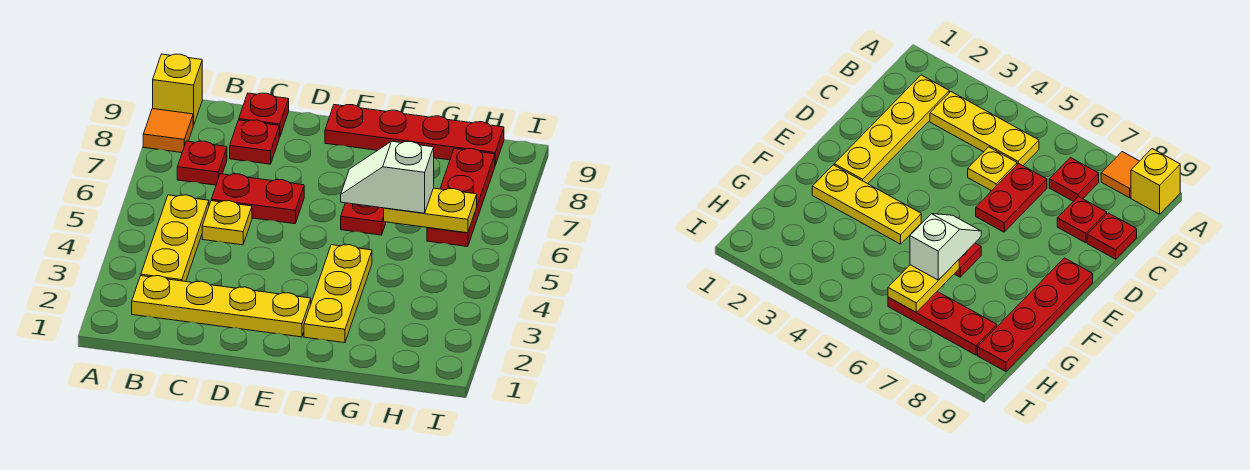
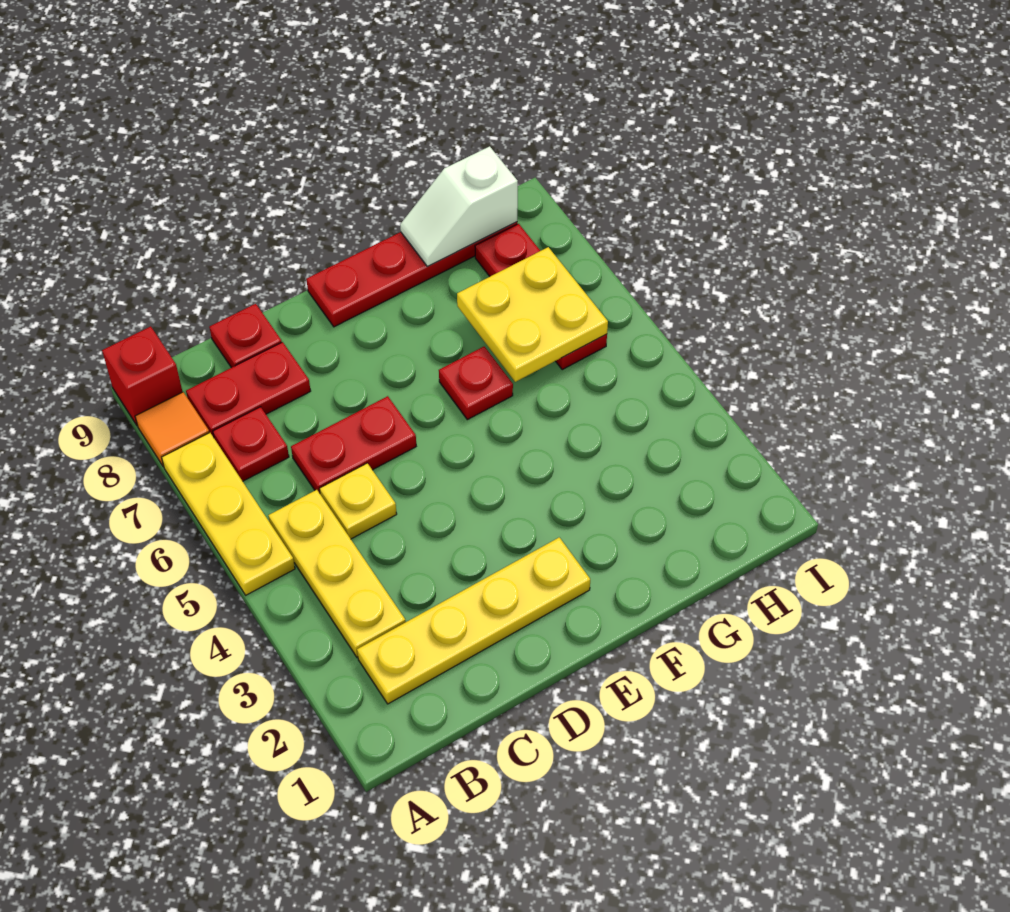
yellow 1x1 brick [153,54,202,126] -> red 1x1 brick [102,326,182,426]
red 1x1 plate [230,120,279,164] -> red 1x2 plate [186,342,311,437]
yellow 1x3 plate [304,245,372,343] -> yellow 1x3 plate moved to [162,433,295,595]
white 1x2 slope [341,141,434,213] -> white 1x2 slope moved to [400,146,518,267]
yellow 1x2 plate [384,188,477,233] -> yellow 2x2 plate [457,247,608,382]

